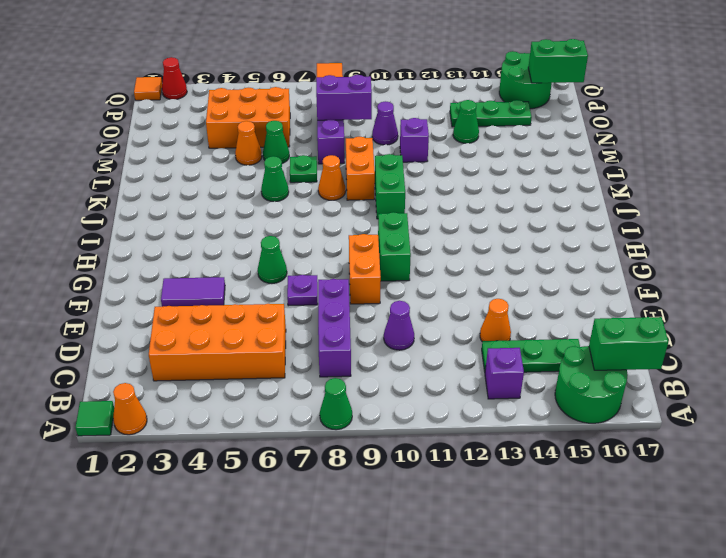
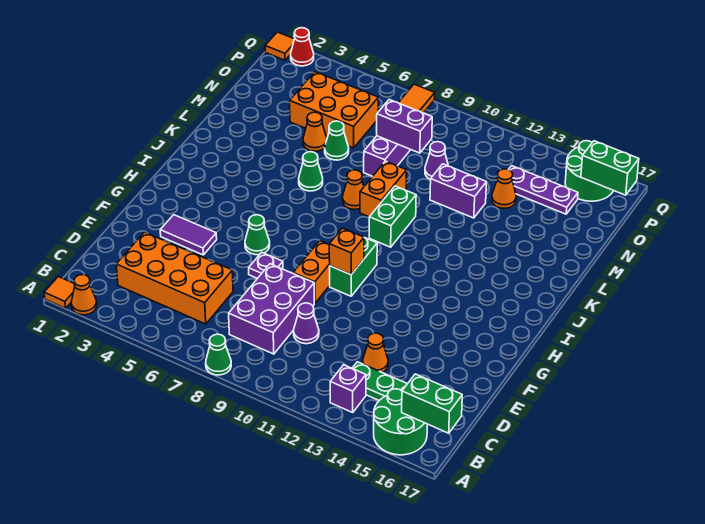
green 1x1 tile [75,401,114,436] -> orange 1x1 tile [44,277,75,308]
purple 1x3 brick [318,279,351,377] -> purple 2x3 brick [229,264,314,354]
none -> orange 1x1 brick [329,228,364,275]
green 1x1 plate [290,155,317,183] -> none
purple 1x1 brick [400,118,429,162] -> purple 1x2 brick [430,164,487,218]
green 1x1 cone [453,100,479,143] -> orange 1x1 cone [492,169,516,208]
green 1x3 plate [450,100,532,127] -> purple 1x3 plate [508,166,578,214]

